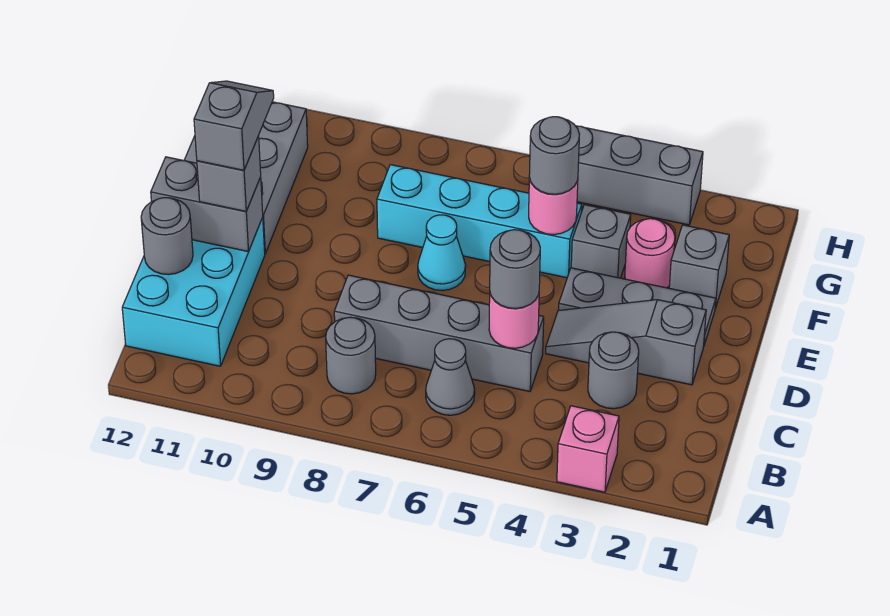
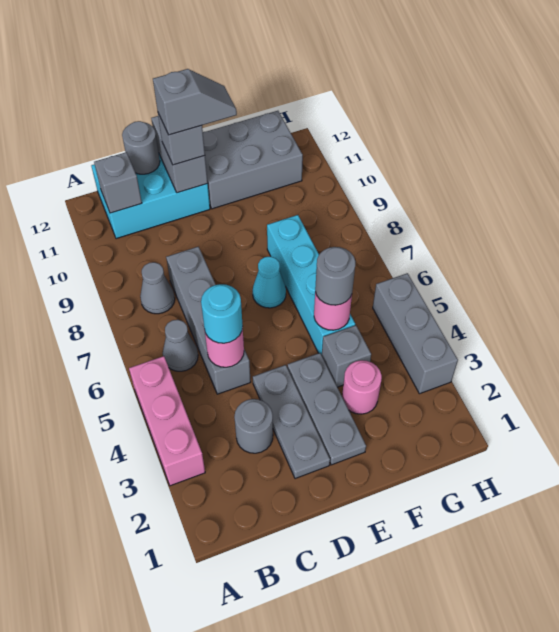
pink 1x1 brick [557,406,619,492] -> pink 1x3 brick [129,356,205,486]
grey 1x1 round brick [326,317,376,394] -> grey 1x1 cone [140,262,175,314]
grey 1x1 round brick [490,230,540,308] -> cyan 1x1 round brick [201,284,243,343]
grey 1x3 slope [546,300,706,385] -> grey 1x3 plate [253,365,330,479]
grey 1x1 brick [669,225,729,309] -> grey 1x1 brick moved to [94,152,142,213]

